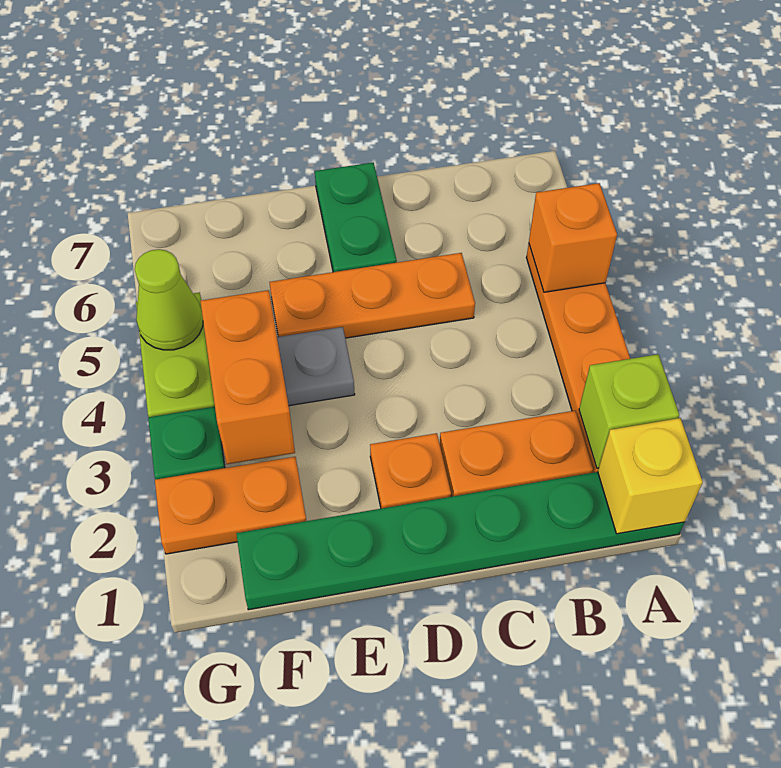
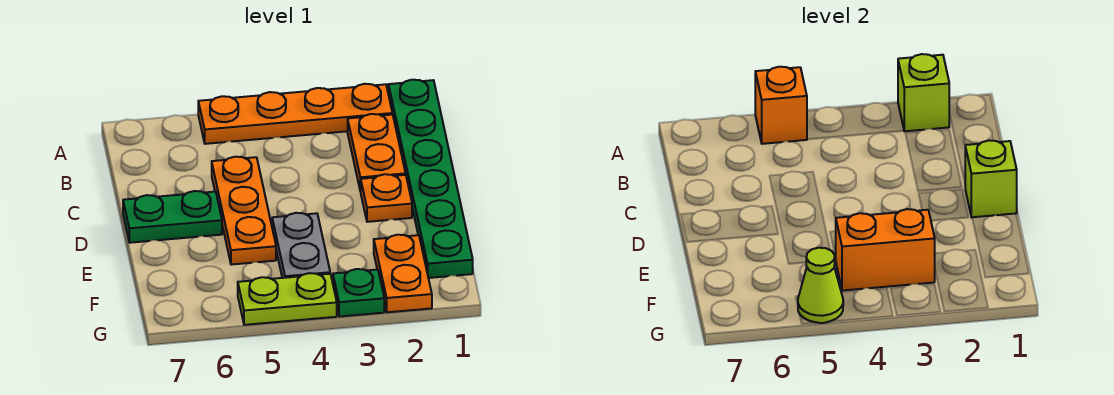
yellow 1x1 brick [598,418,703,534] -> none
none -> lime 1x1 brick [965,140,1017,217]

